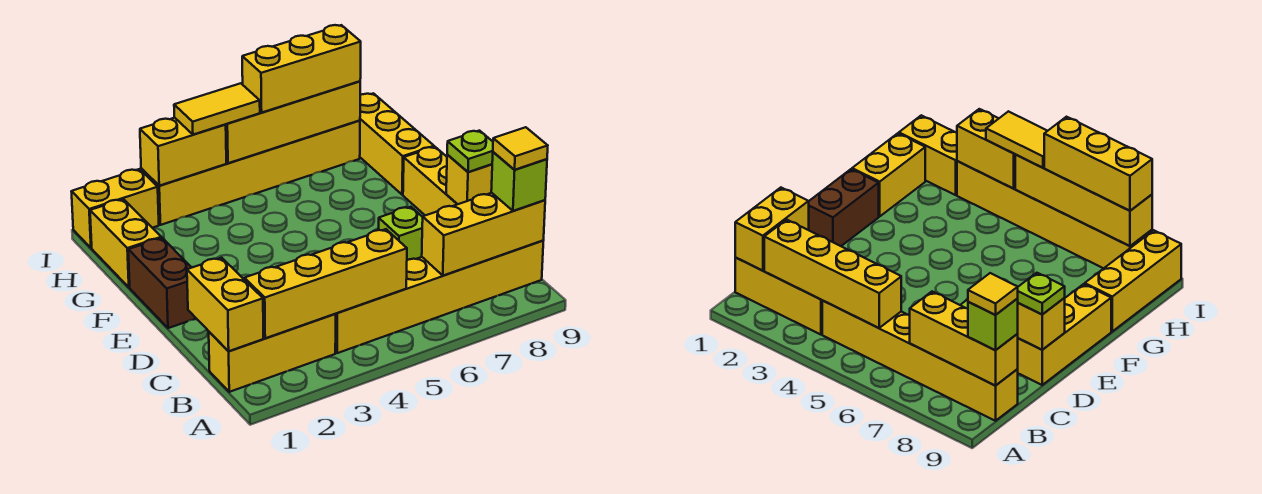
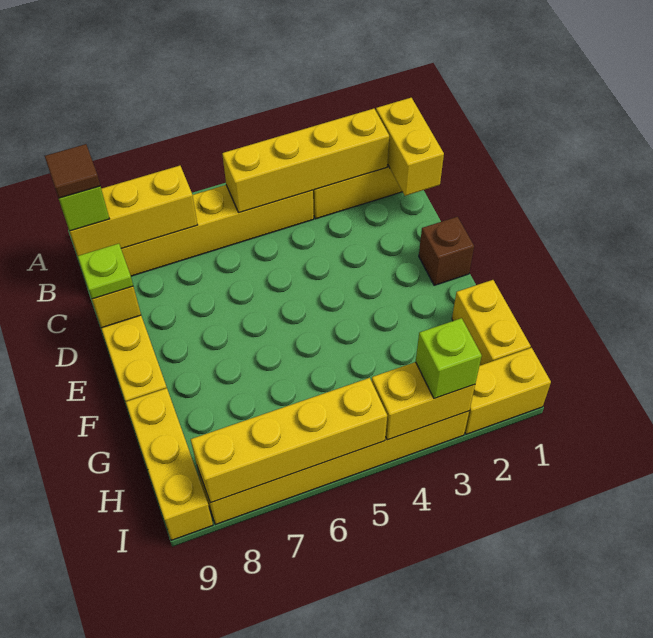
yellow 1x1 tile [493,127,548,170] -> brown 1x1 tile [45,144,100,198]
lime 1x1 brick [378,207,423,260] -> lime 1x1 brick moved to [416,318,482,399]
brown 1x2 brick [128,238,196,328] -> brown 1x1 brick [419,217,474,285]
yellow 1x2 tile [174,83,260,135] -> none
yellow 1x3 brick [242,25,361,112] -> none

